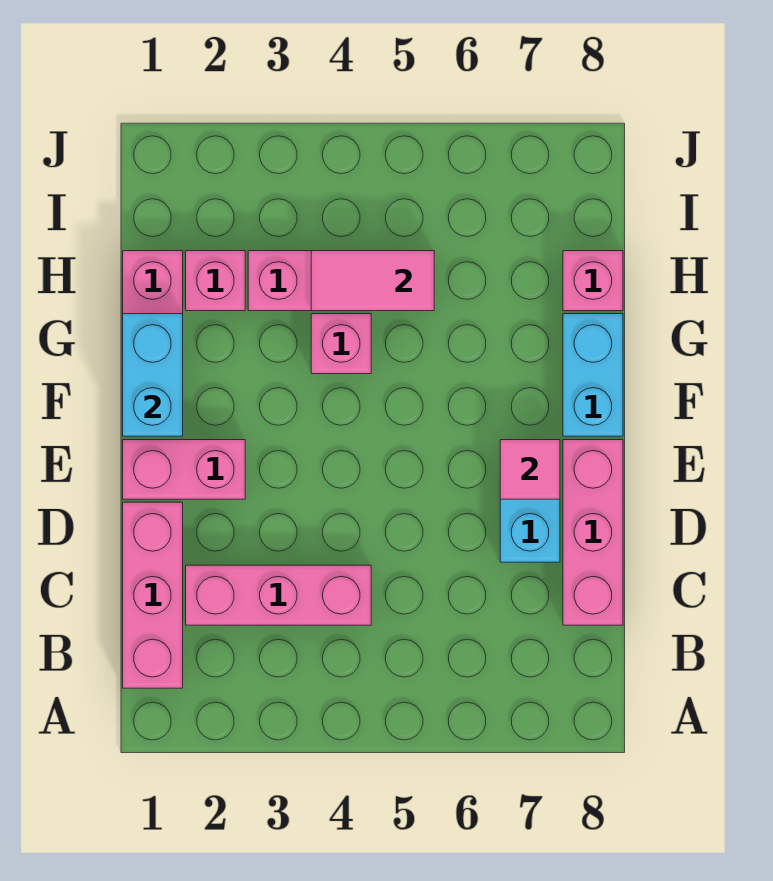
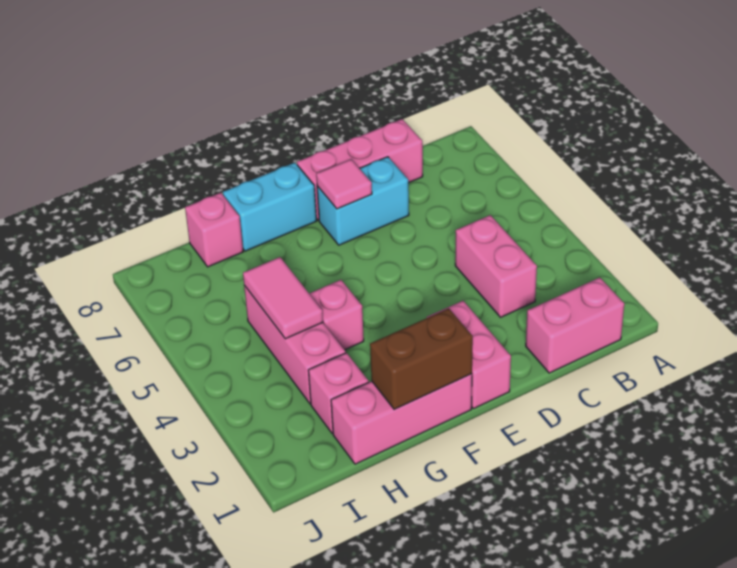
pink 1x3 brick [123,502,183,688] -> pink 1x2 brick [526,277,624,373]
pink 1x3 brick [186,565,371,625] -> pink 1x2 brick [455,215,537,317]
cyan 1x2 brick [123,314,183,436] -> brown 1x2 brick [370,308,473,410]

